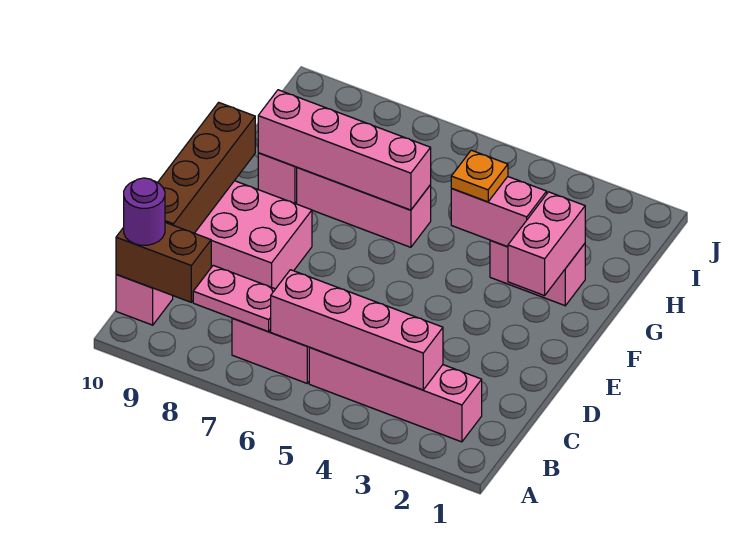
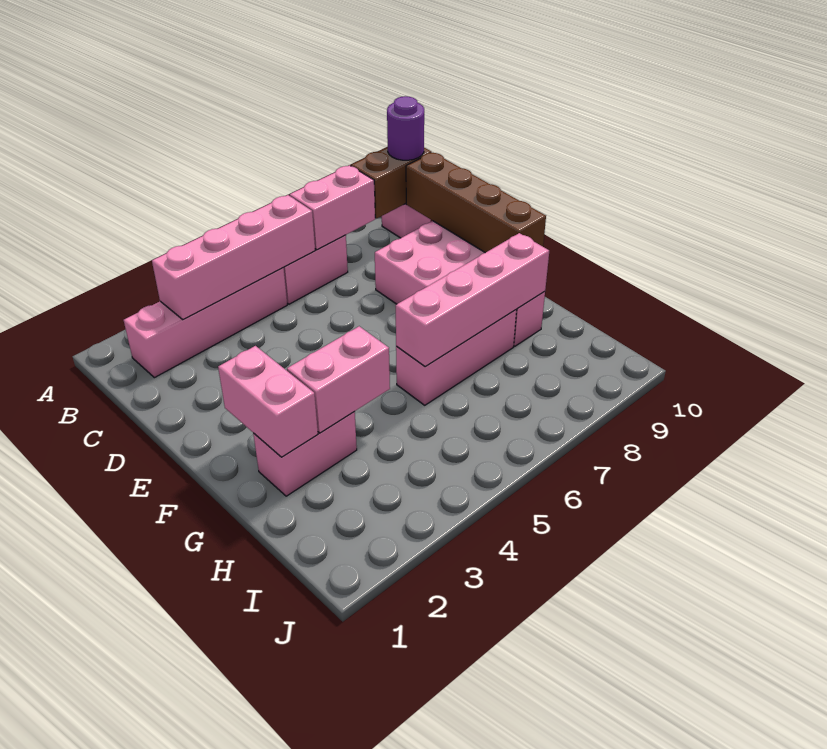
pink 1x2 plate [193,265,275,332] -> pink 1x2 brick [290,165,375,250]
orange 1x1 plate [451,150,508,202] -> none

